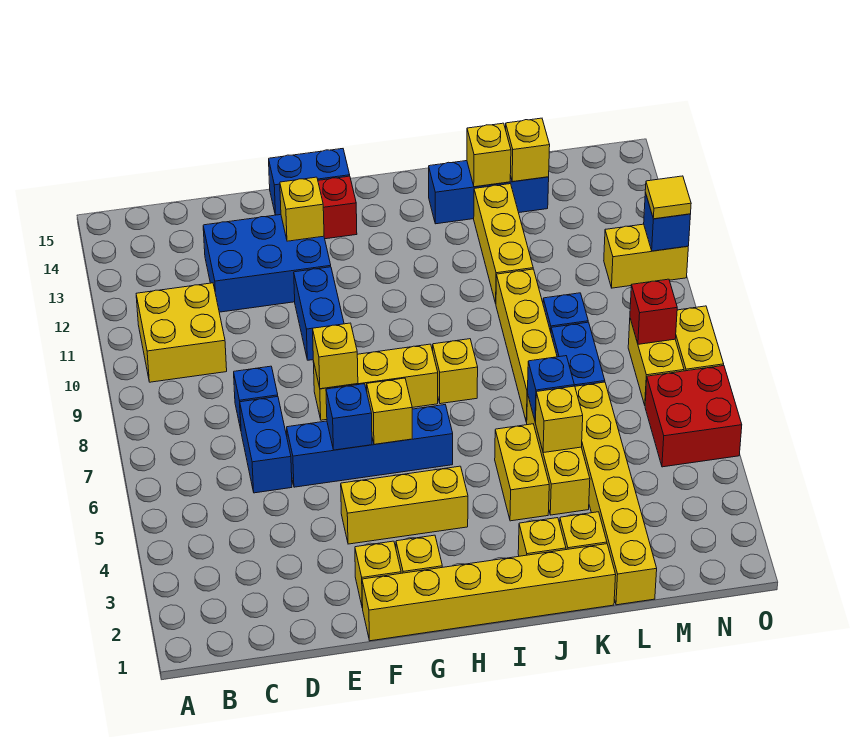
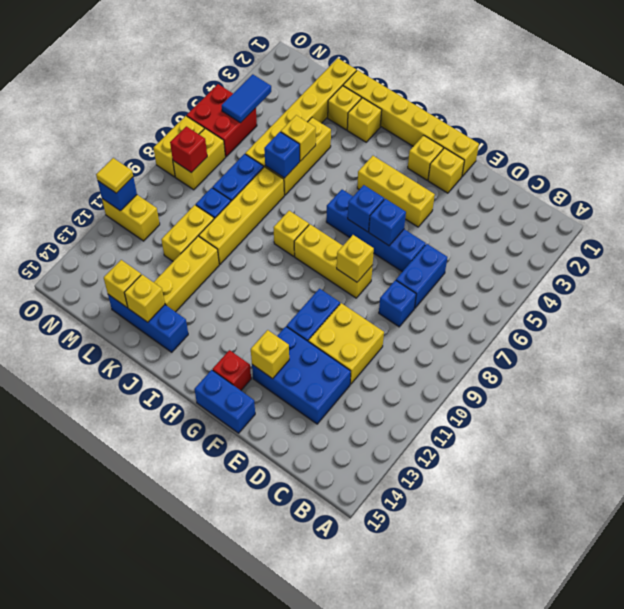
yellow 2x2 brick [136,283,227,382] -> yellow 2x2 brick moved to [308,303,384,384]
yellow 1x1 brick [367,378,412,444] -> blue 1x1 brick [348,185,384,232]
yellow 1x2 brick [495,424,549,521] -> yellow 1x2 brick moved to [161,205,214,261]
none -> blue 1x2 tile [222,74,271,123]

